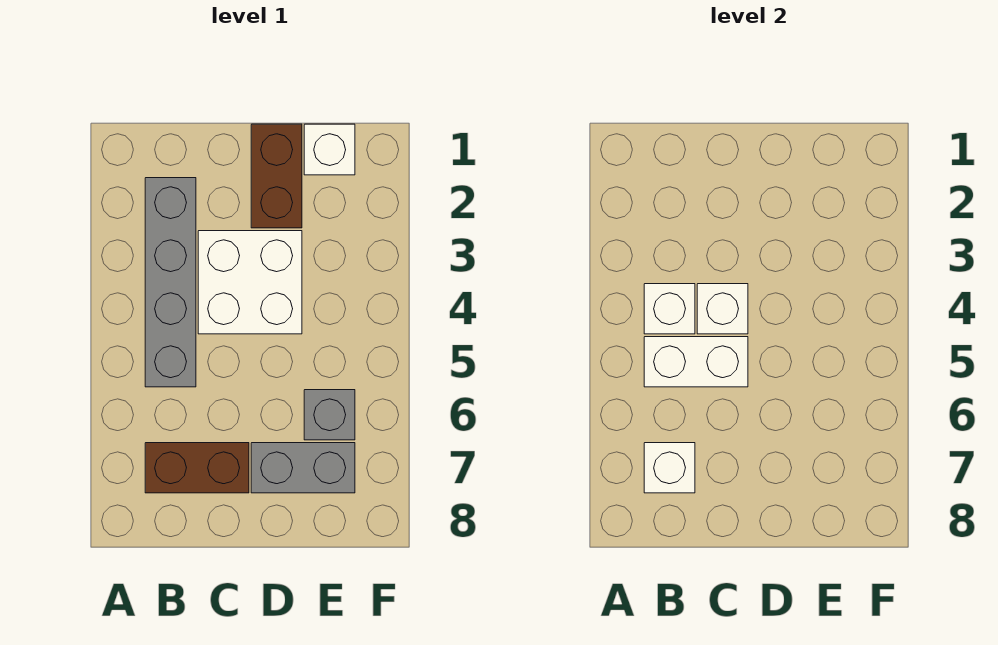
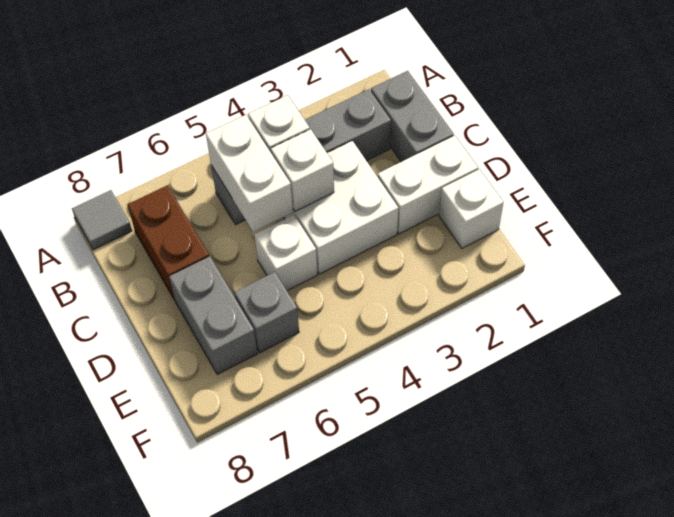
none -> grey 1x1 tile [72,190,132,250]
none -> grey 1x2 brick [371,71,454,162]
white 1x1 brick [644,443,695,493] -> white 1x1 brick moved to [255,215,317,290]
brown 1x2 brick [251,124,302,228] -> white 1x2 brick [378,136,478,234]

